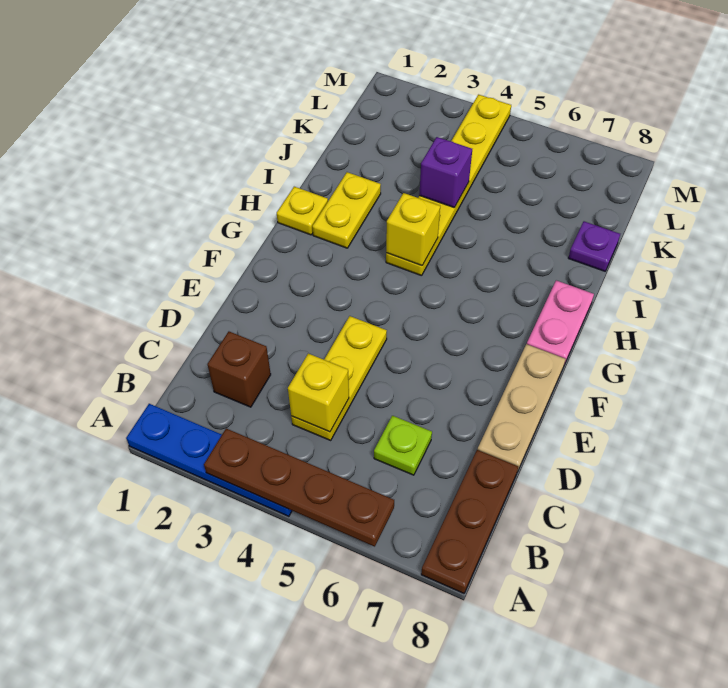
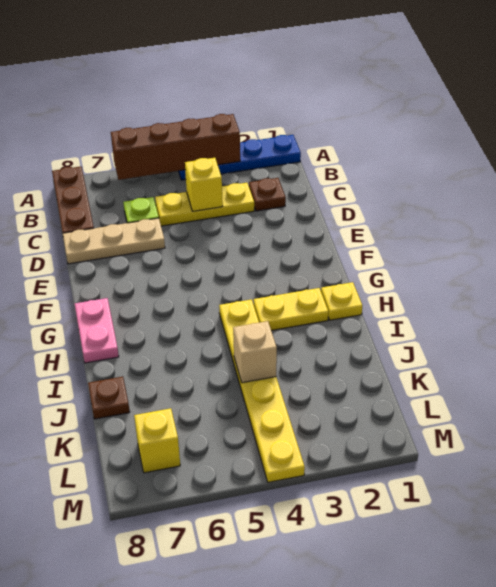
brown 1x4 plate [204,429,394,546] -> brown 1x4 brick [111,114,240,180]
brown 1x1 brick [207,332,271,407] -> brown 1x1 plate [249,178,286,211]
yellow 1x3 plate [291,316,387,440] -> yellow 1x3 plate turned to [155,183,254,226]
tan 1x3 plate [478,344,566,472] -> tan 1x3 plate turned to [63,218,165,264]
yellow 1x2 plate [312,172,381,248] -> yellow 1x2 plate turned to [253,288,328,331]
yellow 1x1 brick [386,193,440,266] -> yellow 1x1 brick moved to [134,408,180,473]
purple 1x1 brick [419,137,472,207] -> tan 1x1 brick [233,321,277,383]
purple 1x1 plate [569,221,620,271] -> brown 1x1 plate [88,377,130,419]

